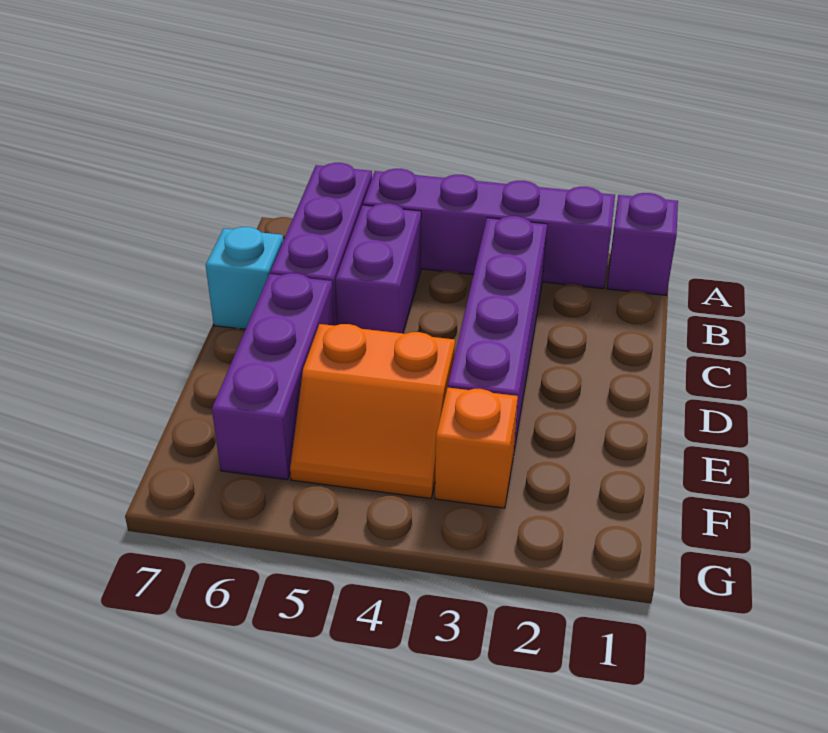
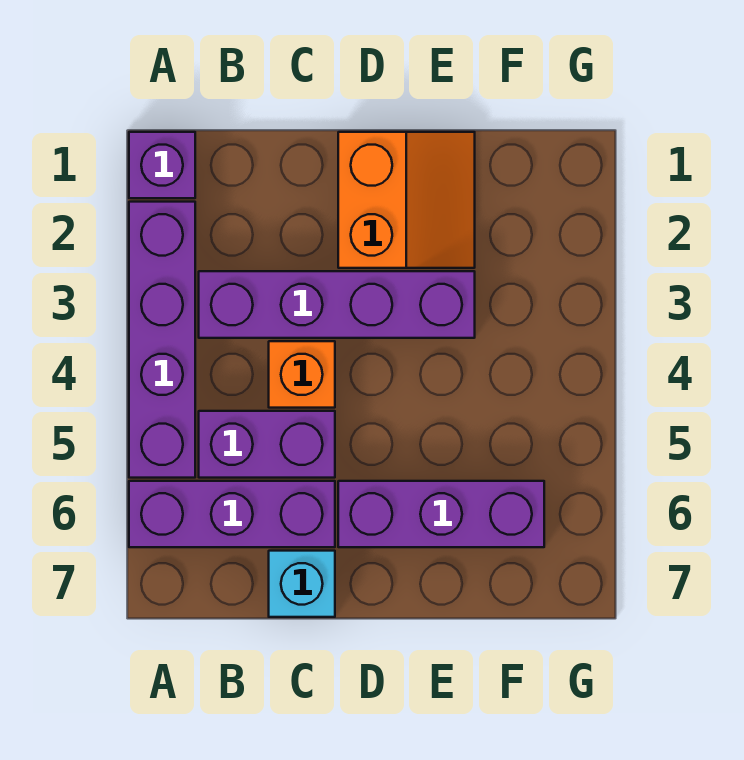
orange 2x2 slope [290,324,455,498] -> orange 2x2 slope moved to [338,132,475,268]
orange 1x1 brick [435,388,518,508] -> orange 1x1 brick moved to [269,341,335,408]

